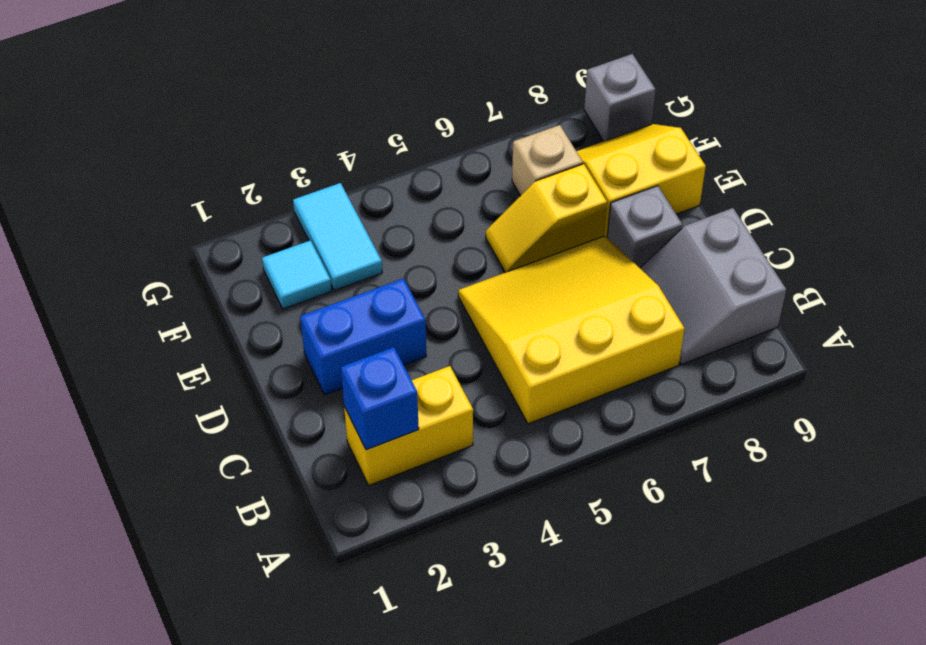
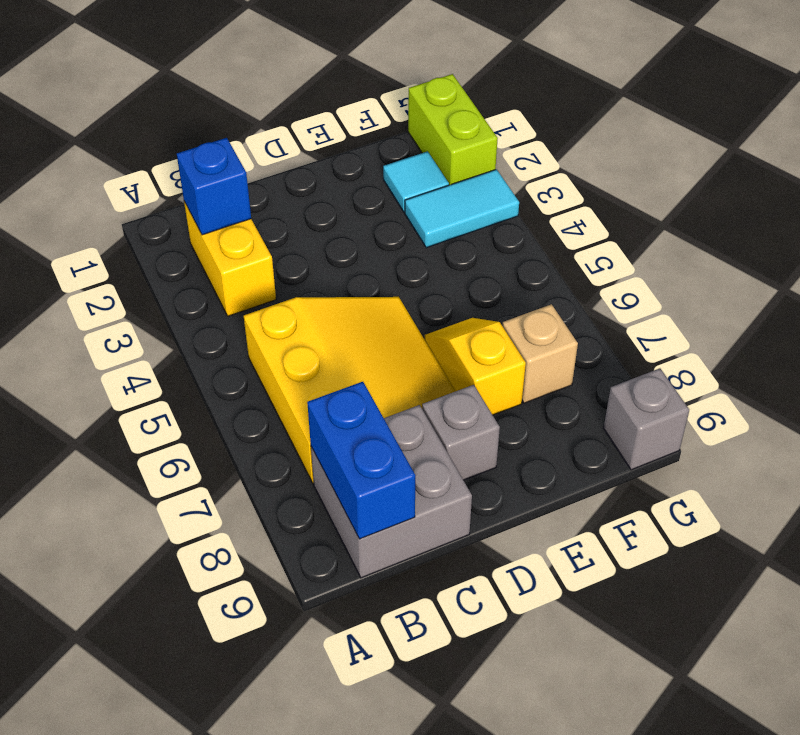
grey 2x2 slope [640,208,786,364] -> grey 2x2 brick [311,405,472,578]
blue 1x2 brick [300,278,426,395] -> blue 1x2 brick moved to [307,382,415,539]
yellow 2x2 slope [576,124,706,237] -> none
none -> lime 1x2 brick [408,74,498,185]

